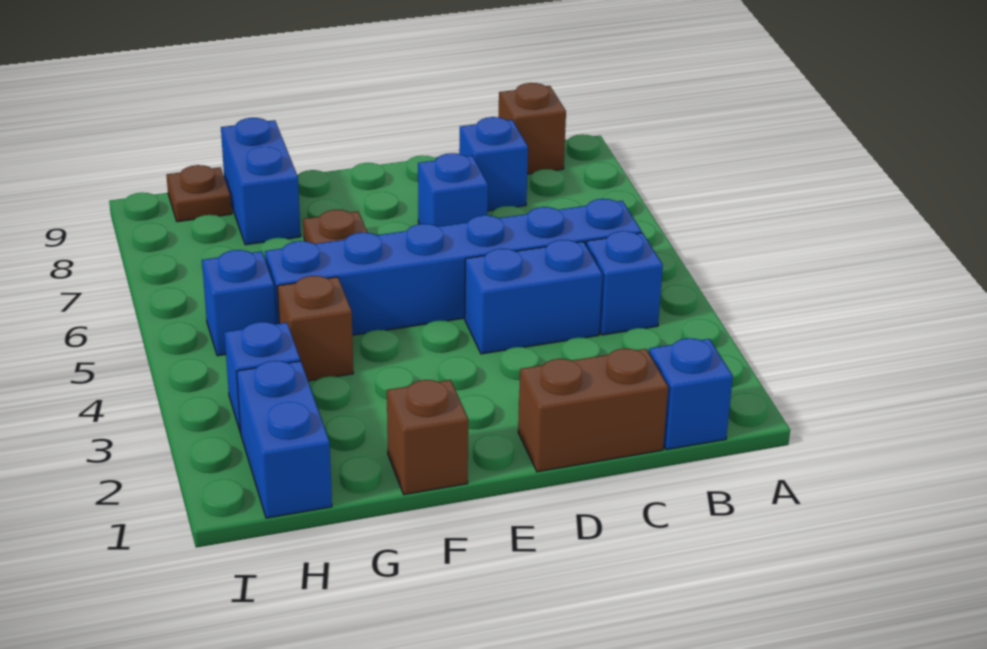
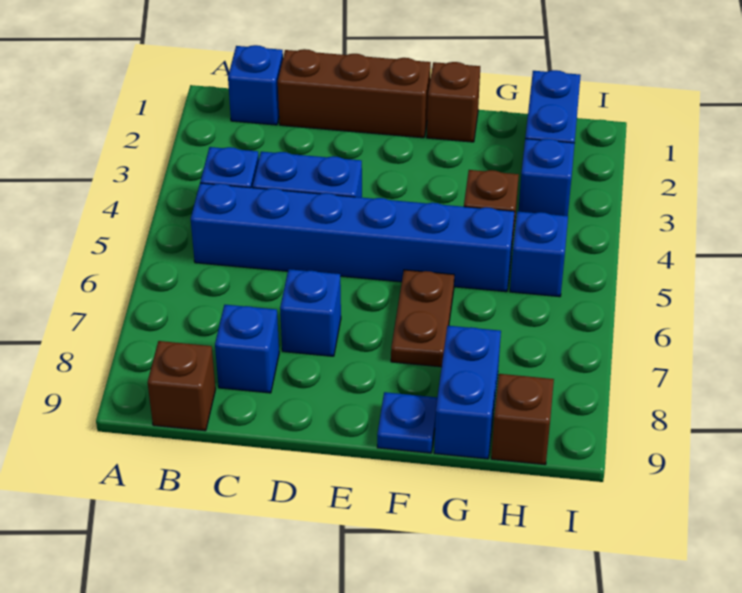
brown 1x2 brick [518,348,668,472] -> brown 1x3 brick [278,49,431,138]
none -> blue 1x1 plate [377,392,437,453]
brown 1x1 plate [167,165,232,222] -> brown 1x1 brick [491,374,554,465]

